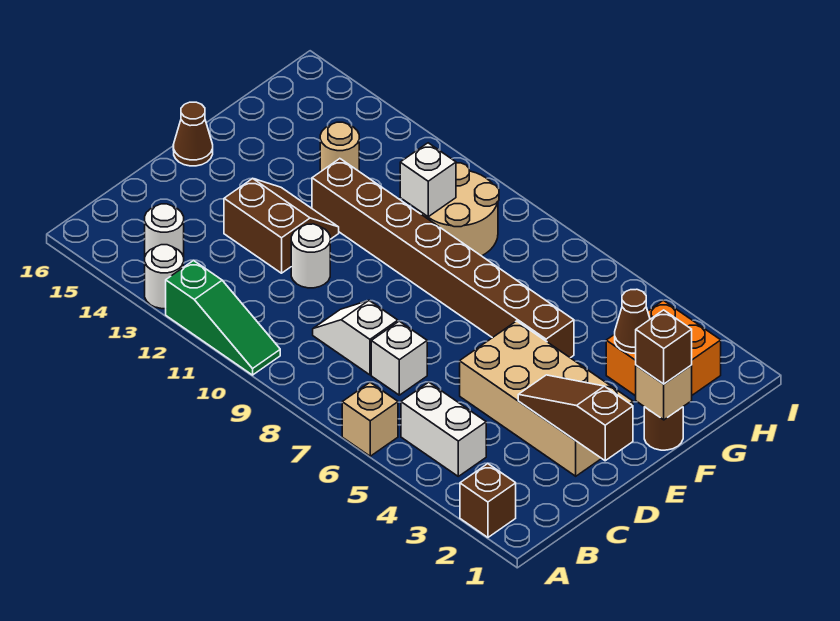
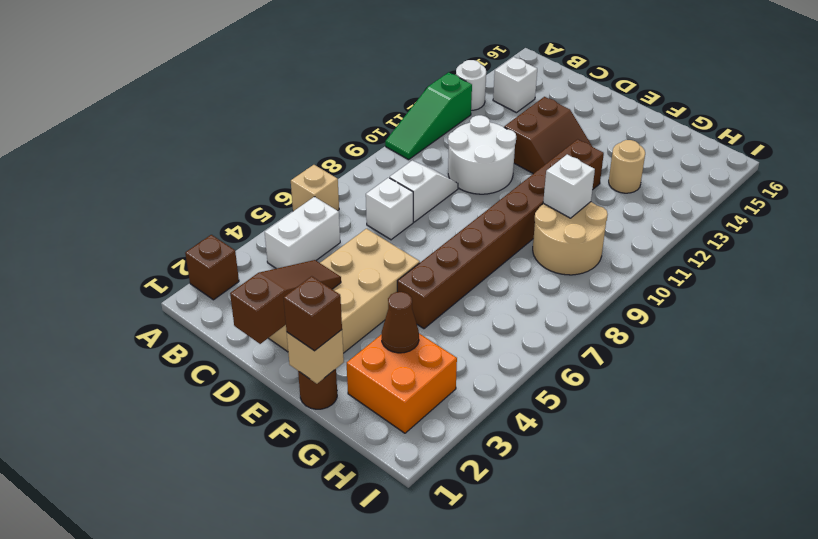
white 1x1 round brick [145,204,184,256] -> white 1x1 brick [493,57,537,113]
white 1x1 round brick [291,224,330,288] -> white 2x2 round brick [448,115,516,194]
brown 1x1 cone [173,102,213,166] -> none

